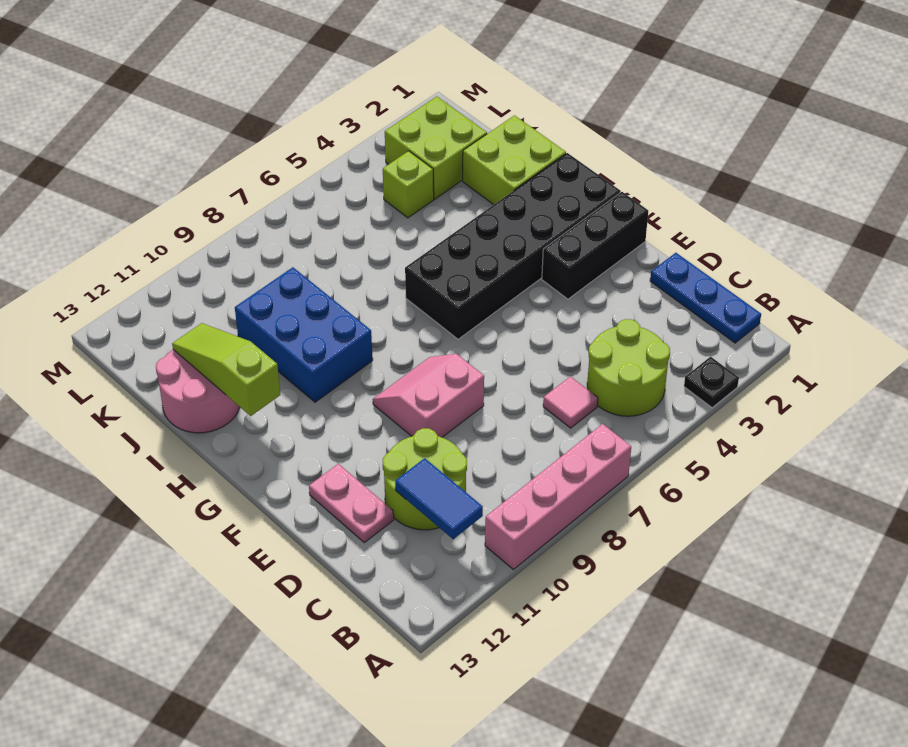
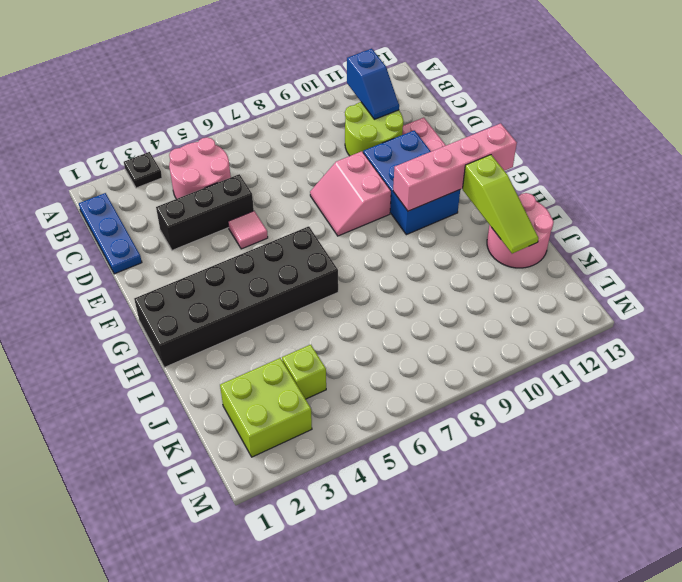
pink 1x4 brick [485,424,631,569] -> pink 1x4 brick moved to [393,123,517,211]
lime 2x2 round brick [587,319,670,416] -> pink 2x2 round brick [169,137,231,199]
blue 1x2 tile [395,458,483,539] -> blue 1x2 slope [347,49,399,119]
pink 1x1 tile [543,376,598,428] -> pink 1x1 tile moved to [228,211,268,249]
pink 2x2 slope [373,354,484,437] -> pink 2x2 slope turned to [310,151,391,236]
black 1x3 brick [542,192,648,299] -> black 1x3 brick moved to [156,174,254,250]
blue 2x3 brick [235,267,373,402] -> blue 2x3 brick moved to [363,130,460,235]
lime 2x2 brick [463,115,566,205] -> none

